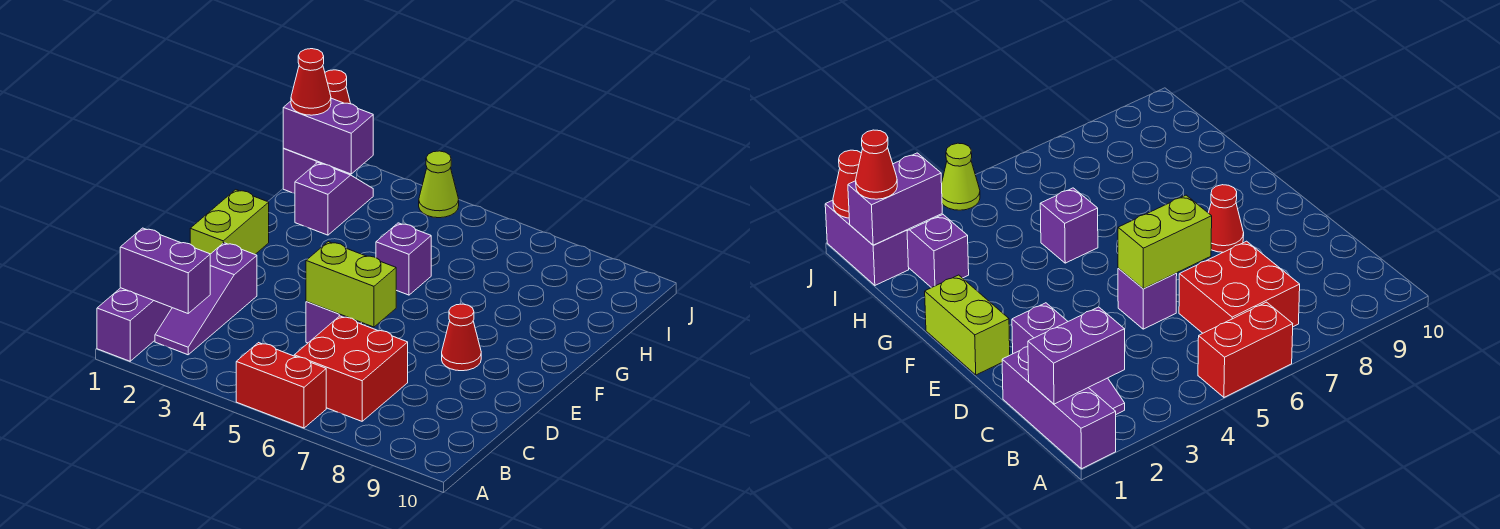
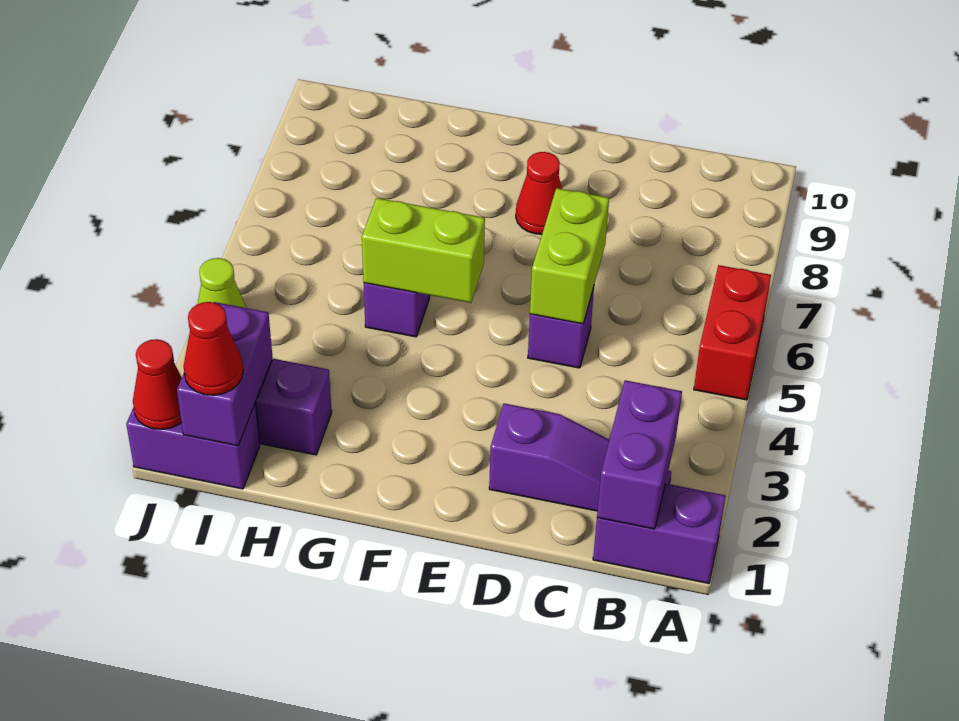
purple 1x3 brick [97,288,172,361] -> purple 1x2 brick [593,484,726,583]
red 2x2 brick [294,316,408,421] -> none
lime 1x2 brick [190,190,269,254] -> lime 1x2 brick moved to [362,198,485,303]

